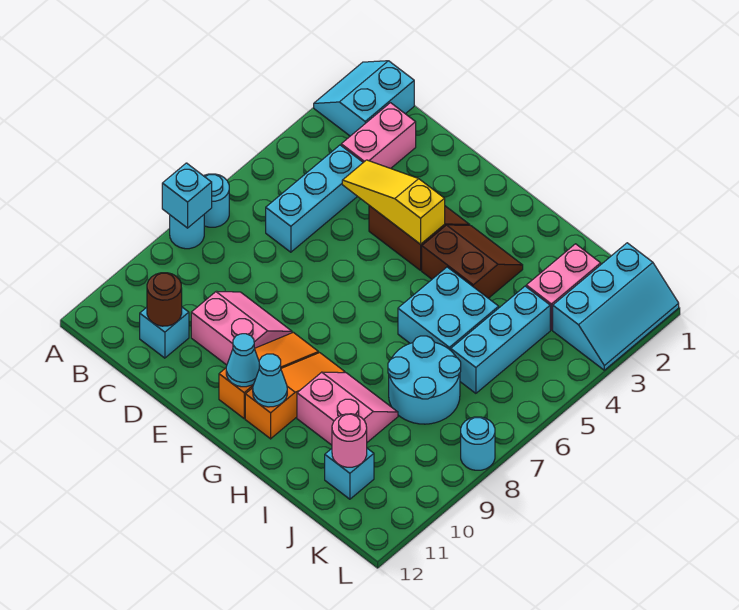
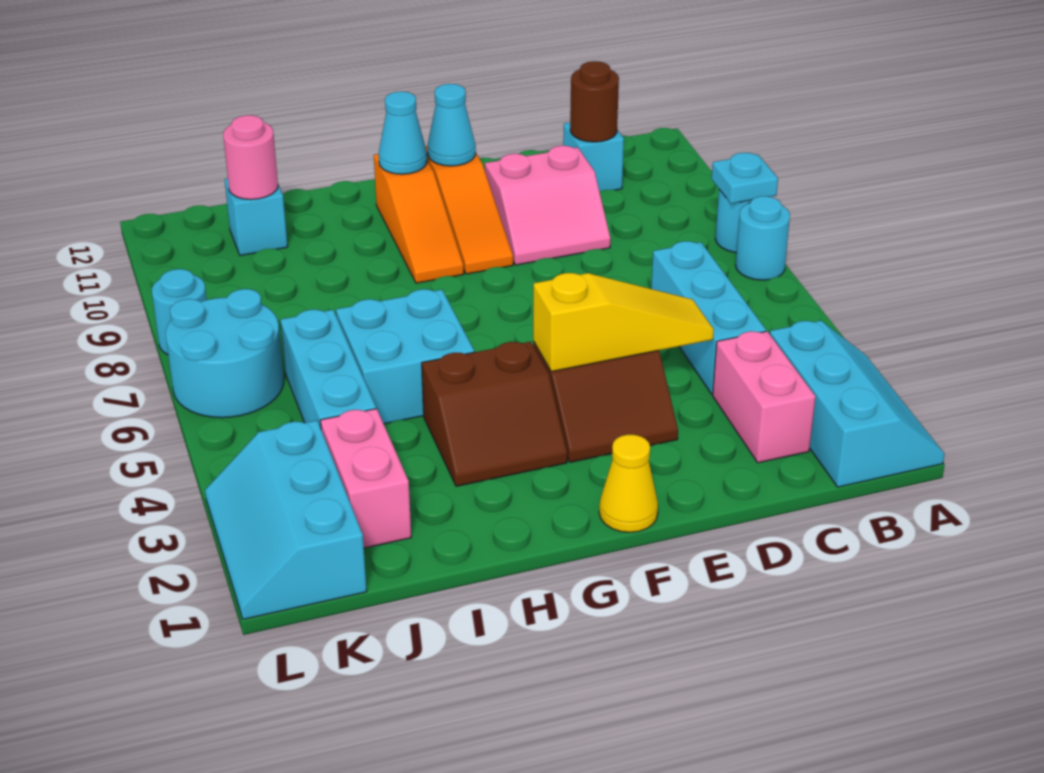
cyan 2x2 slope [314,61,414,136] -> cyan 2x3 slope [770,321,945,487]
cyan 1x1 brick [162,163,212,228] -> cyan 1x1 plate [712,153,778,204]
none -> yellow 1x1 cone [599,435,658,532]
pink 2x2 slope [297,372,398,445] -> none
cyan 2x2 round brick [388,336,461,424] -> cyan 2x2 round brick moved to [166,289,284,418]

